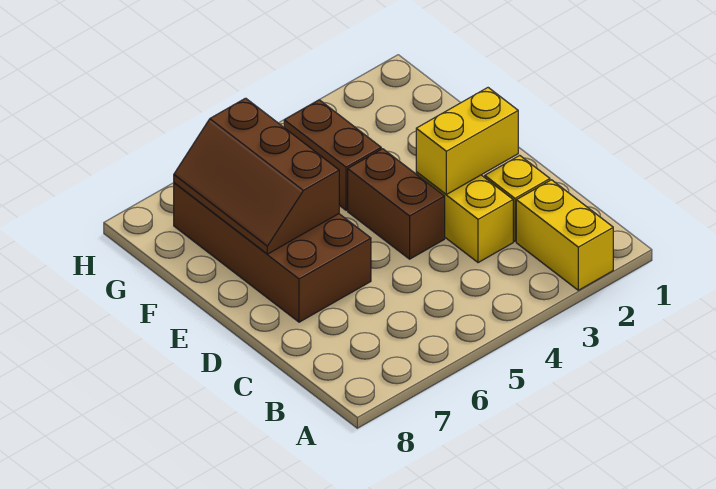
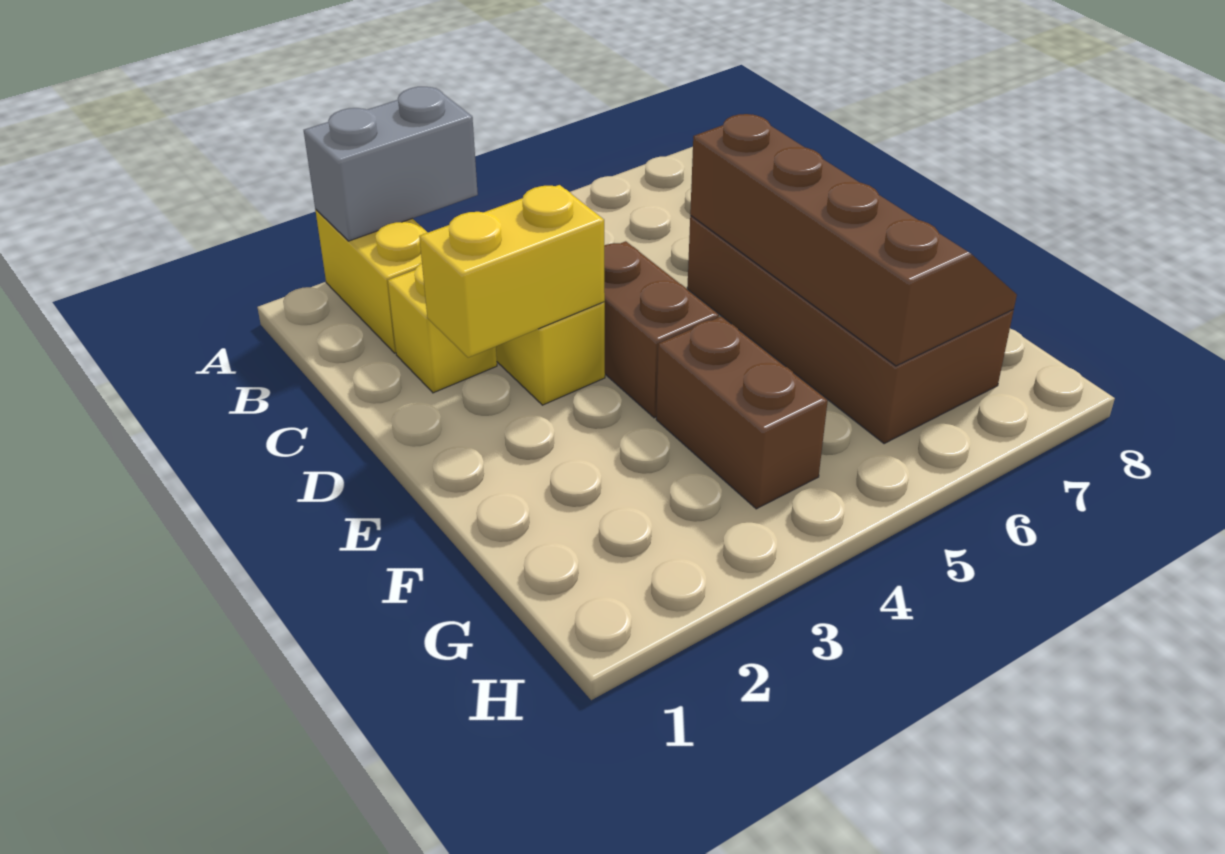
none -> grey 1x2 brick [304,87,478,241]
brown 2x3 slope [174,98,339,254] -> brown 2x4 slope [690,114,1017,366]

